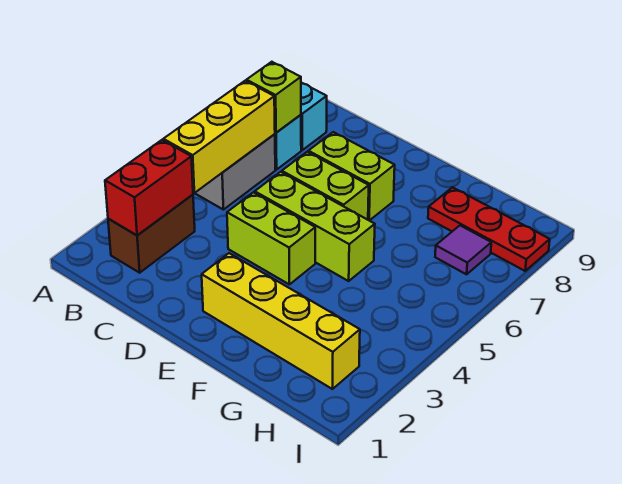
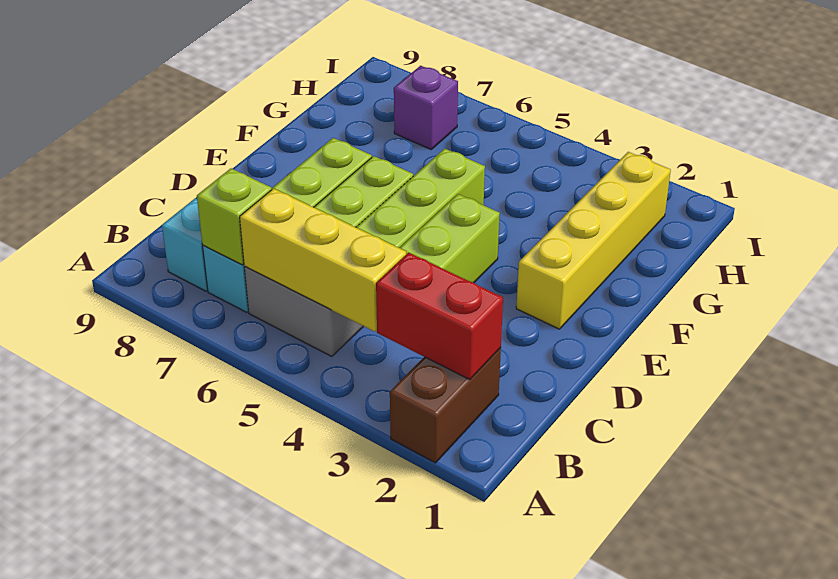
brown 1x2 brick [108,195,195,273] -> brown 1x2 brick turned to [390,348,501,463]
red 1x3 plate [428,187,550,271] -> none
purple 1x1 tile [435,225,491,274] -> purple 1x1 brick [394,66,458,149]

